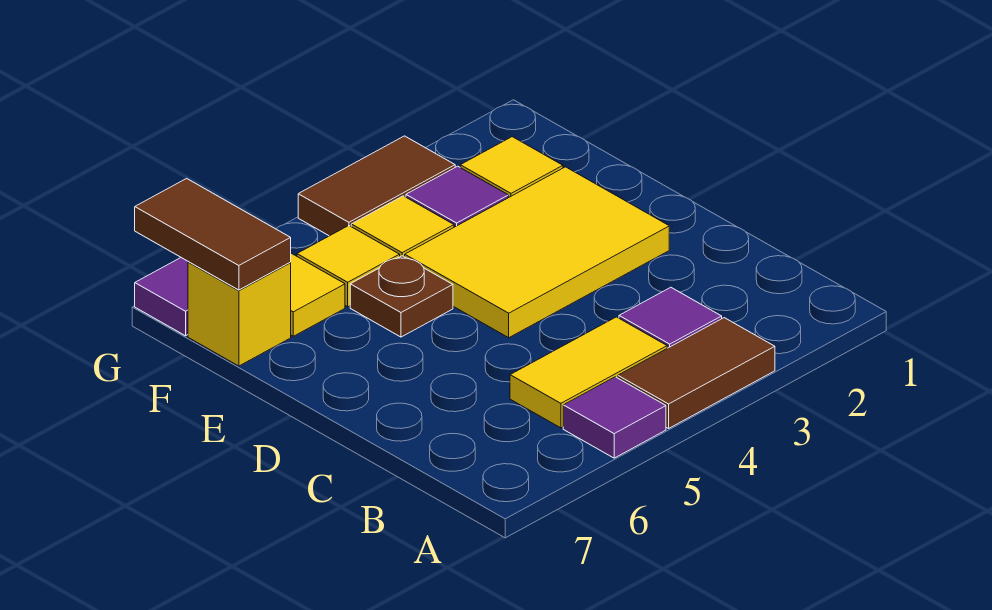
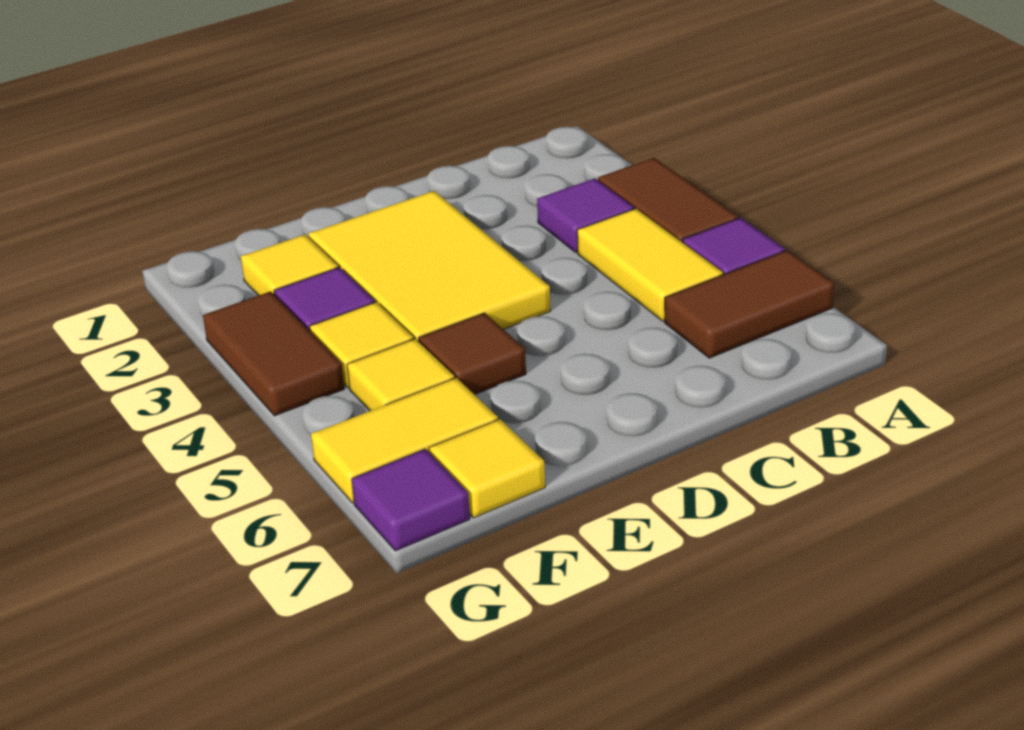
brown 1x1 plate [350,256,453,337] -> brown 1x1 tile [419,313,526,395]
yellow 1x1 brick [188,262,291,366] -> yellow 1x1 tile [429,419,545,518]
brown 1x2 tile [135,178,291,290] -> brown 1x2 tile moved to [664,250,834,358]

